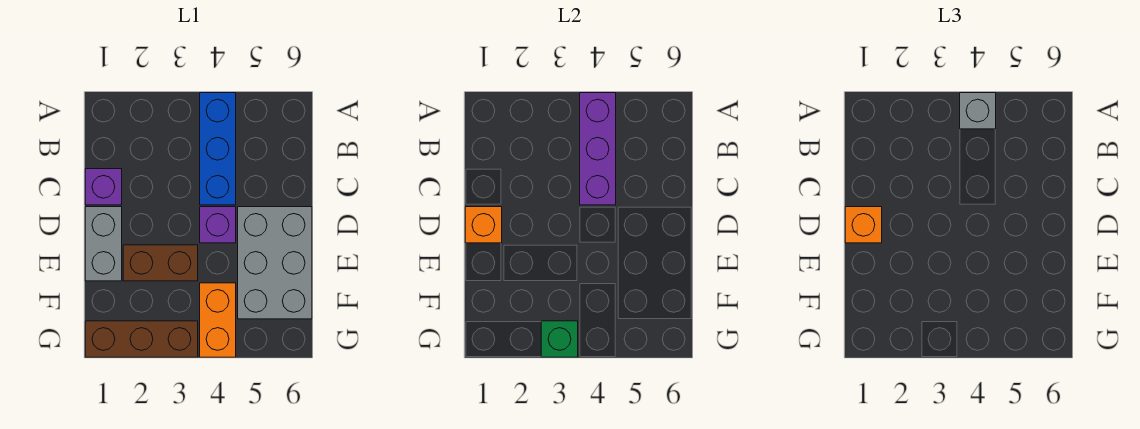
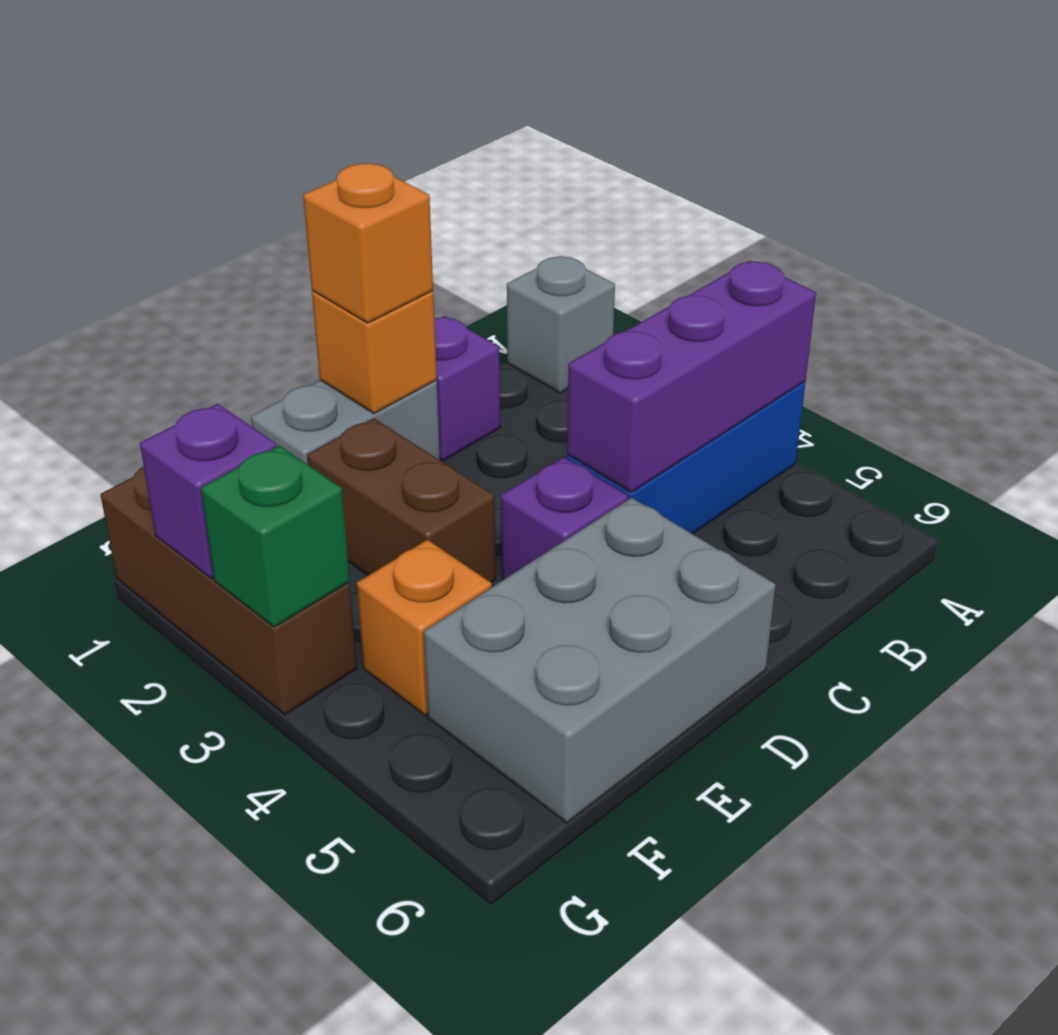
grey 1x1 brick [960,93,996,129] -> grey 1x1 brick moved to [507,256,615,393]
orange 1x2 brick [200,283,236,357] -> orange 1x1 brick [357,540,492,715]
none -> purple 1x1 brick [140,404,277,579]

